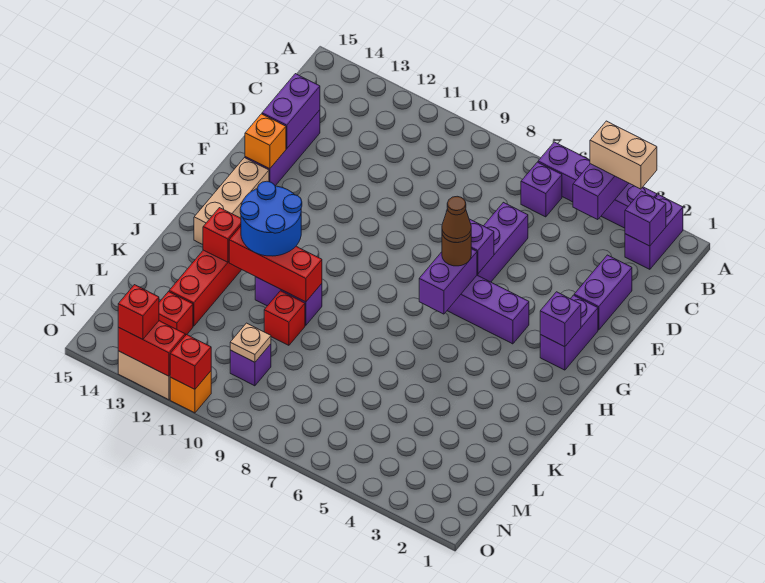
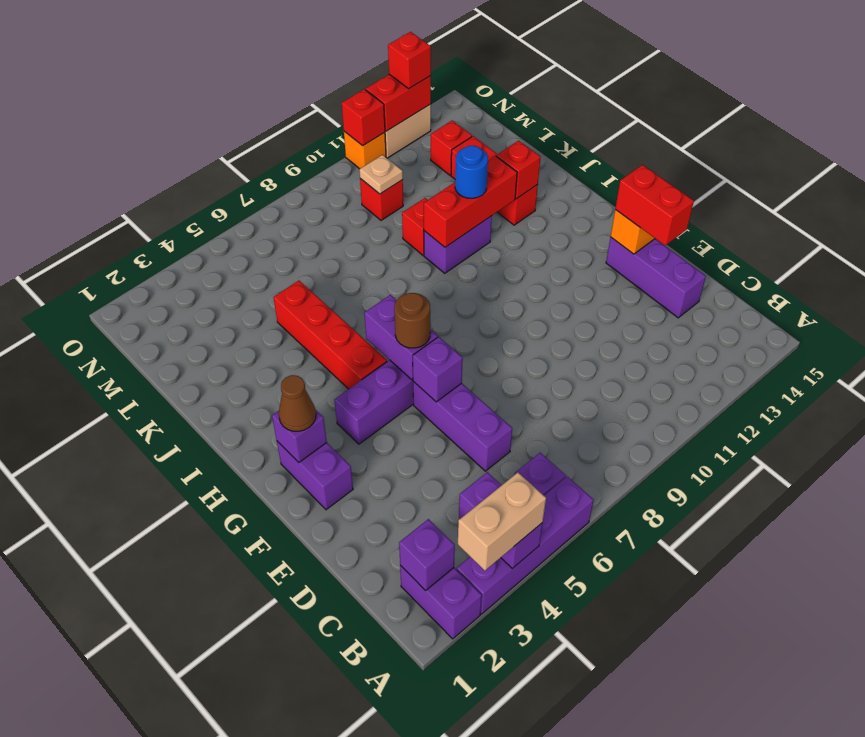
purple 1x2 brick [574,255,632,330] -> none
purple 1x2 brick [262,74,320,149] -> none
none -> red 1x2 brick [615,165,694,245]
brown 1x1 cone [442,196,471,243] -> brown 1x1 cone moved to [279,375,316,431]
tan 1x3 brick [194,158,269,245] -> none
none -> red 1x4 brick [273,281,387,389]
blue 2x2 round brick [240,181,302,256] -> blue 1x1 round brick [455,146,488,198]
purple 1x1 brick [230,344,271,386] -> red 1x1 brick [360,179,403,220]

